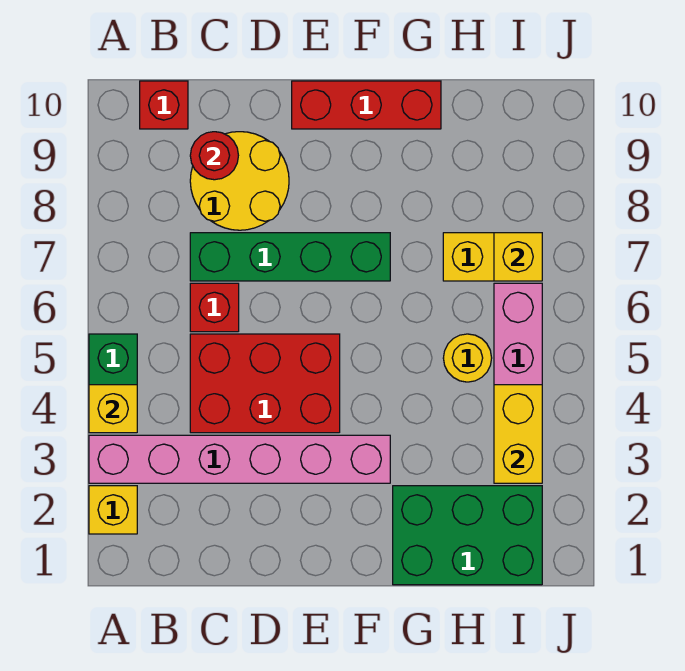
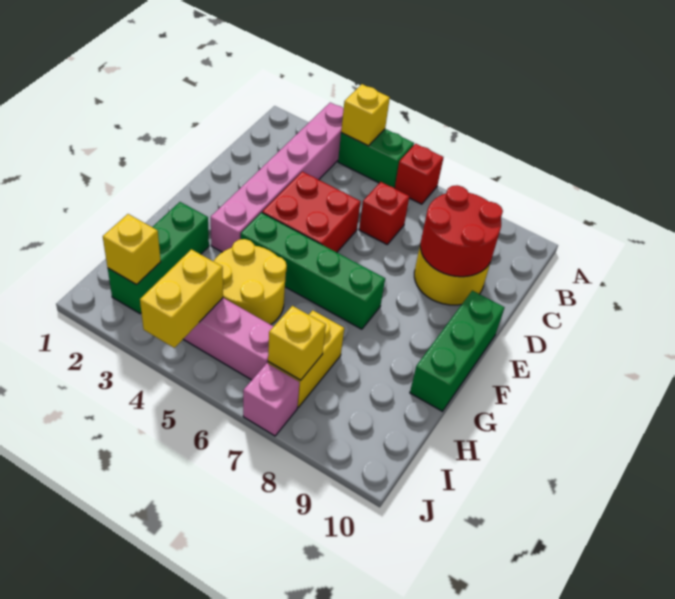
yellow 1x1 brick [89,486,137,534] -> yellow 1x1 brick moved to [103,214,161,285]
red 1x1 brick [140,81,188,129] -> red 1x1 brick moved to [395,144,443,204]
red 2x3 brick [190,334,340,433] -> red 2x2 brick [262,172,361,252]
green 1x4 brick [190,233,390,281] -> green 1x4 brick turned to [241,213,385,329]
red 1x1 round brick [190,132,238,180] -> red 2x2 round brick [420,185,503,277]
red 1x3 brick [292,81,441,129] -> green 1x3 brick [410,291,505,411]
green 2x3 brick [393,486,542,585] -> green 1x3 brick [108,202,209,314]
yellow 1x1 round brick [443,334,492,382] -> yellow 2x2 round brick [214,239,287,325]
yellow 1x2 brick [494,385,542,483] -> yellow 1x2 brick turned to [140,249,223,348]
none -> pink 1x1 brick [243,363,300,436]

